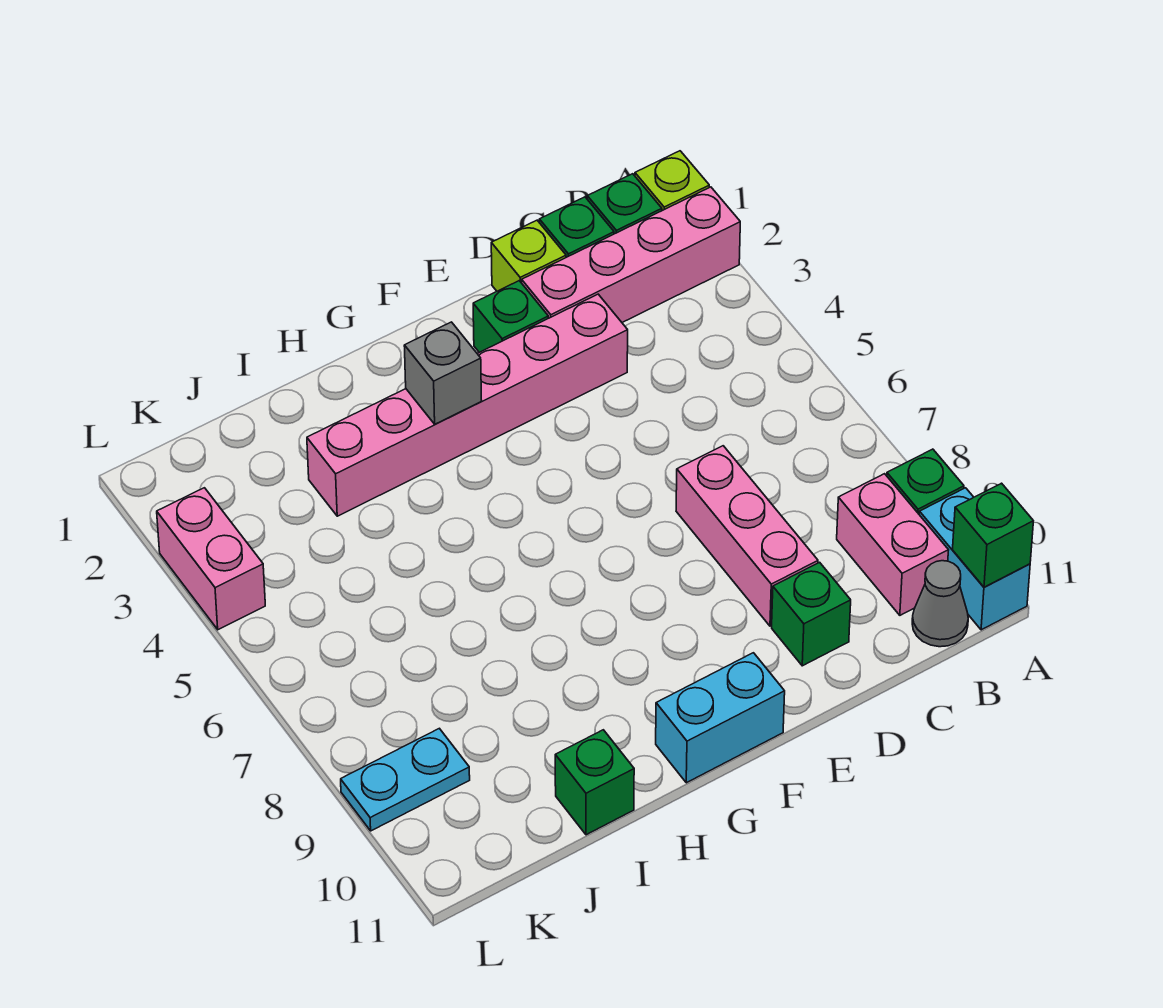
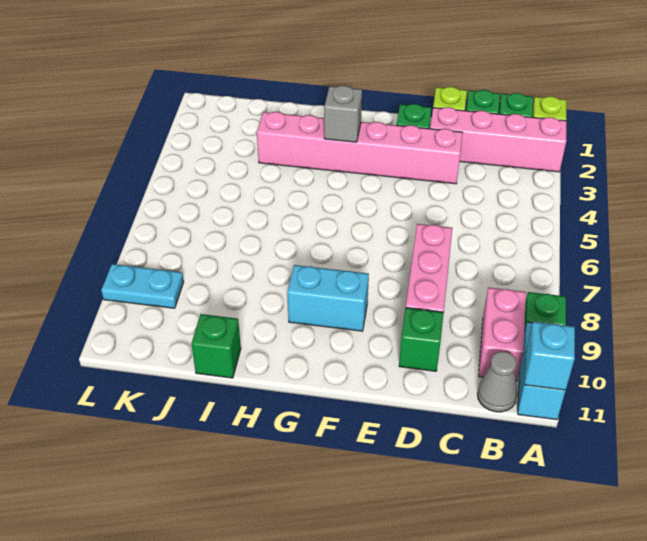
green 1x1 brick [953,483,1033,587] -> cyan 1x1 brick [525,322,575,390]
cyan 1x2 brick [656,653,785,783] -> cyan 1x2 brick moved to [287,265,369,331]
pink 1x2 brick [157,488,265,630] -> none

